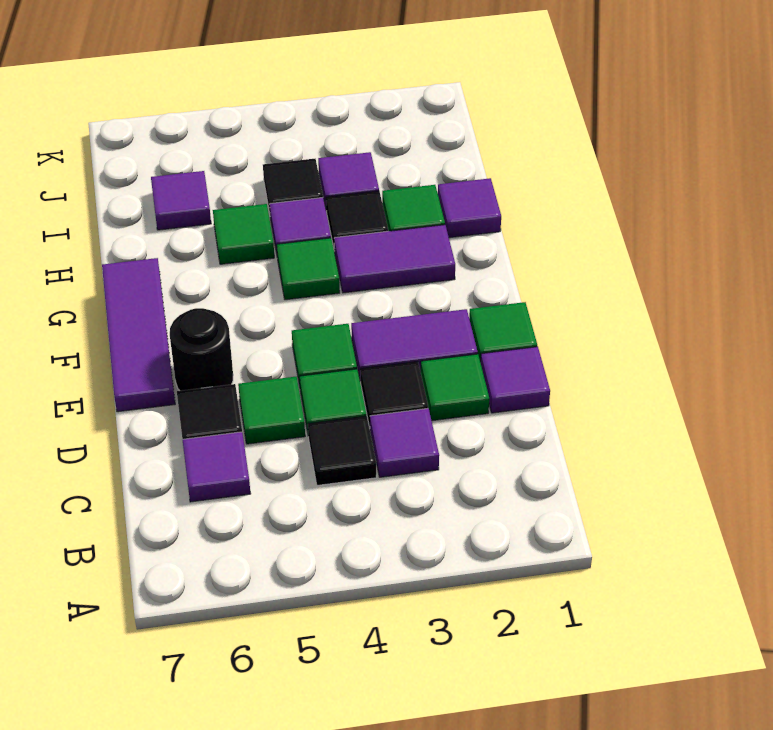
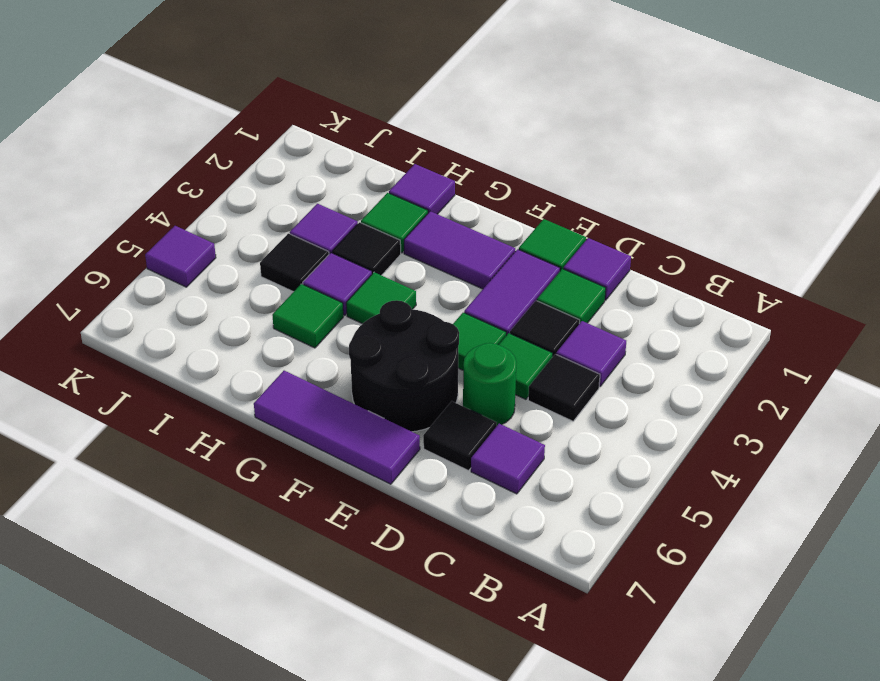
green 1x1 tile [238,377,305,444] -> green 1x1 round brick [463,343,517,425]
black 1x1 round brick [170,308,233,391] -> black 2x2 round brick [349,300,459,432]
purple 1x2 tile [334,225,455,293] -> purple 1x2 tile turned to [404,211,515,289]
purple 1x1 tile [151,171,211,230] -> purple 1x1 tile moved to [145,226,216,287]

